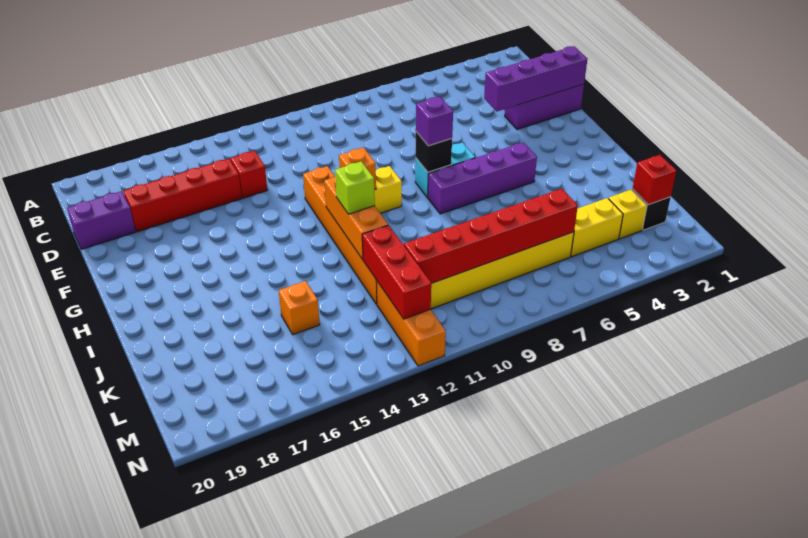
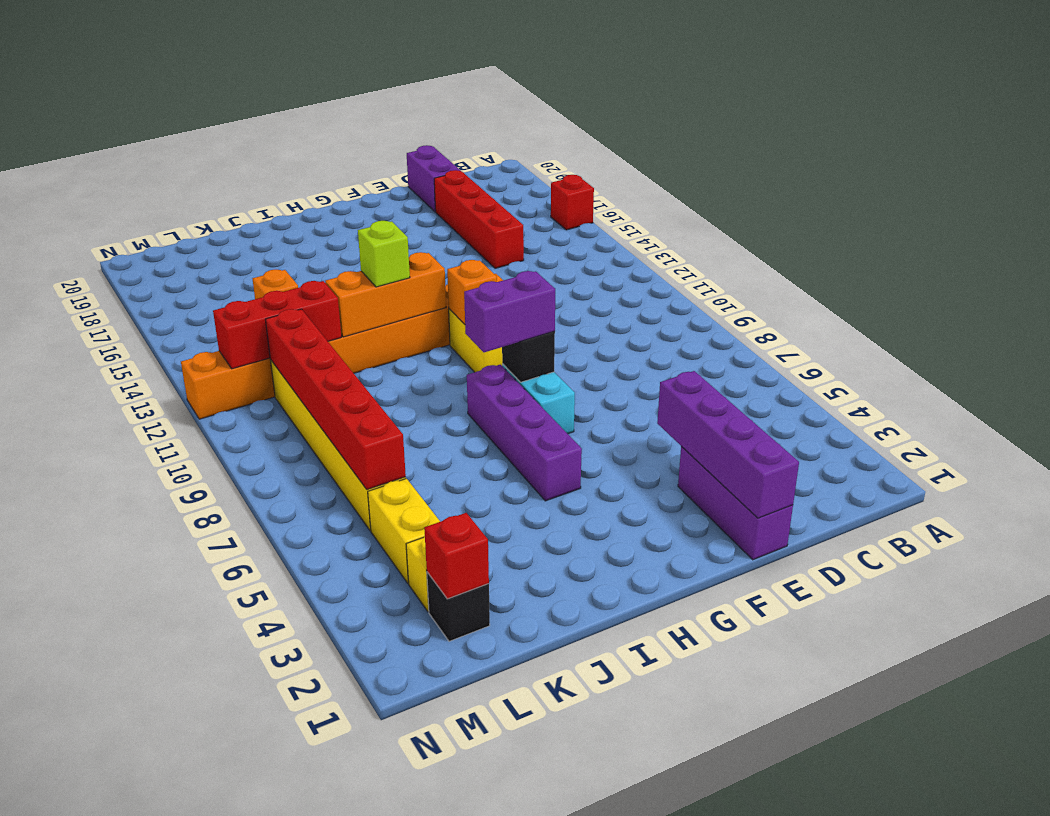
red 1x1 brick [231,151,267,198] -> red 1x1 brick moved to [551,175,594,230]
purple 1x1 brick [416,96,453,146] -> purple 1x2 brick [464,271,555,352]

